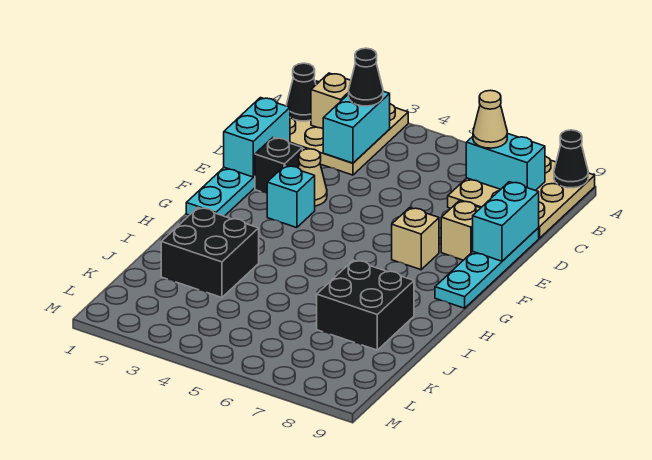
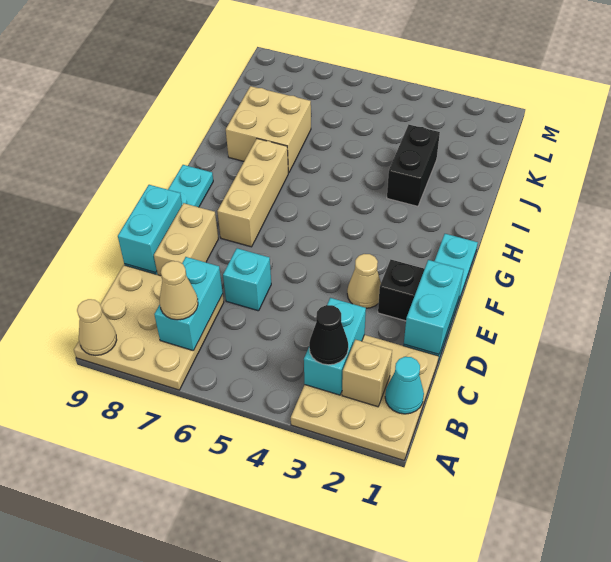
black 1x1 cone [554,130,588,188] -> tan 1x1 cone [77,299,117,355]
black 1x1 cone [287,63,316,121] -> cyan 1x1 cone [385,357,424,414]
cyan 1x2 brick [466,133,545,191] -> cyan 1x2 brick turned to [154,257,223,351]
tan 1x1 brick [441,201,480,260] -> tan 1x2 brick [154,203,218,276]
cyan 1x1 brick [267,166,315,228] -> cyan 1x1 brick moved to [223,248,271,311]
tan 1x1 brick [392,208,439,270] -> tan 1x3 brick [217,139,288,247]
black 2x2 brick [161,208,259,298] -> black 1x2 brick [387,125,440,206]
black 2x2 brick [317,260,414,350] -> tan 2x2 brick [226,86,311,173]

